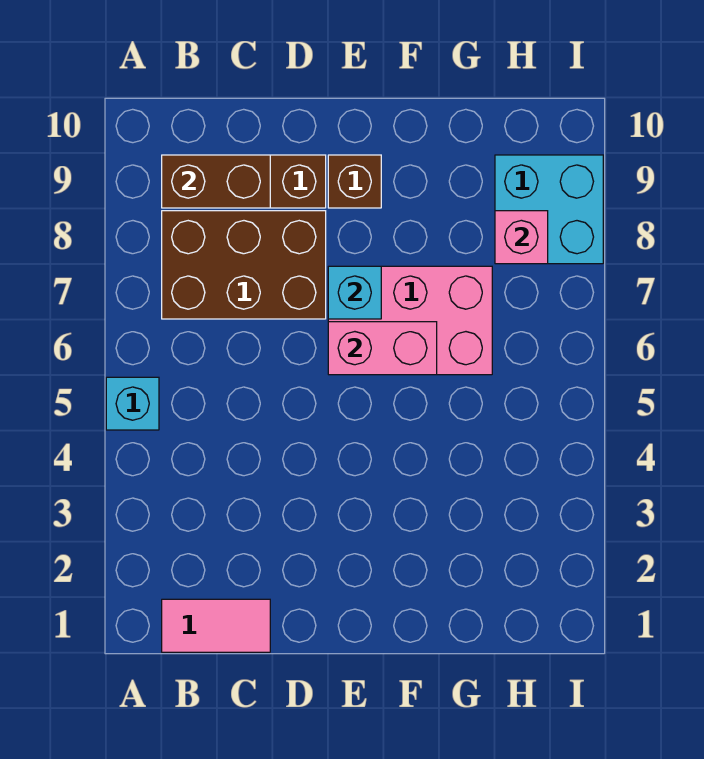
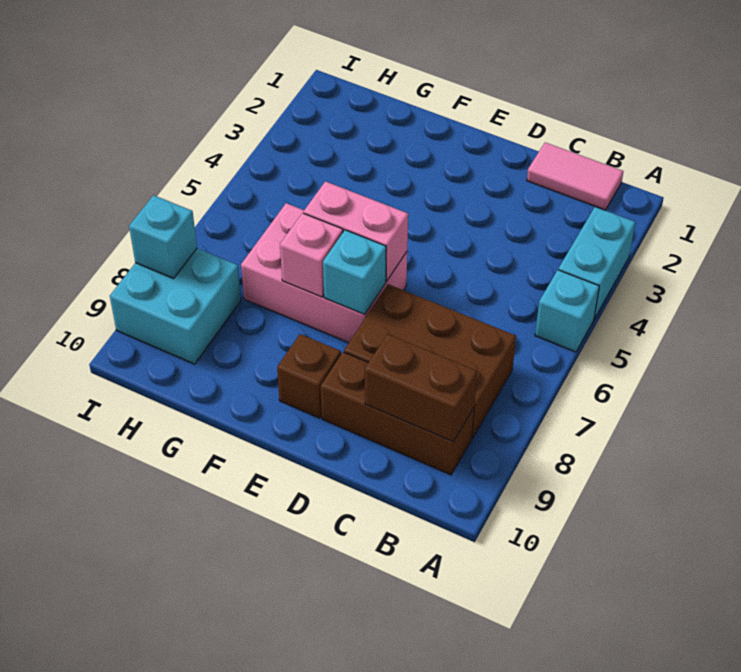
none -> cyan 1x2 brick [558,207,635,319]
pink 1x1 brick [495,211,548,264] -> pink 1x1 brick moved to [280,213,343,297]
none -> cyan 1x1 brick [129,195,197,278]

